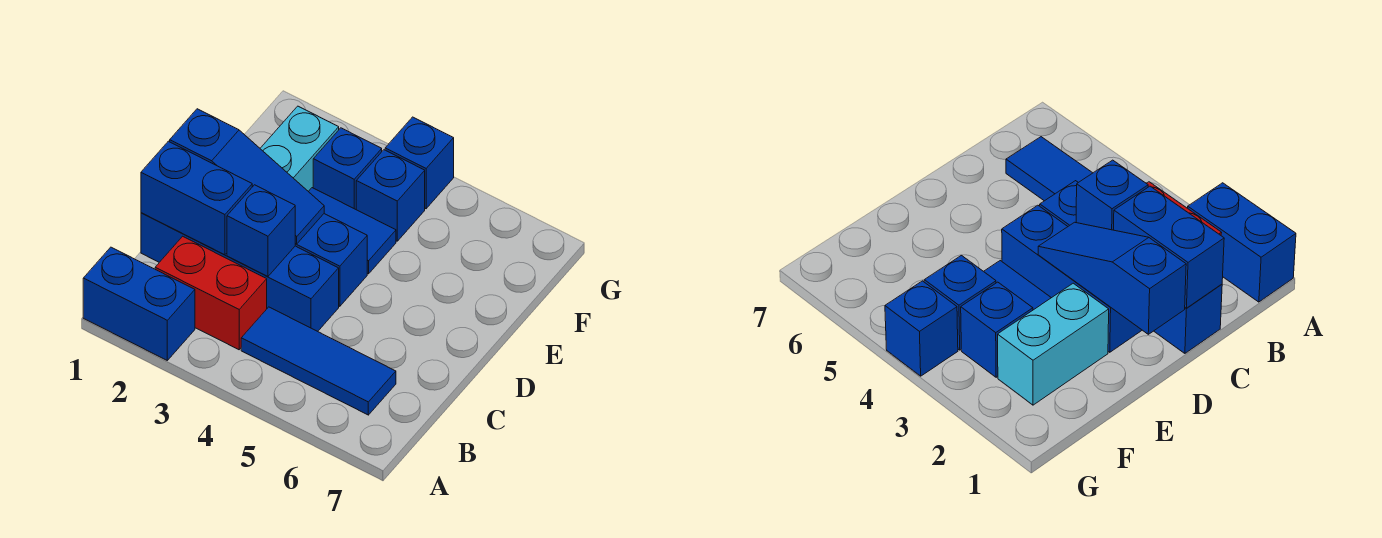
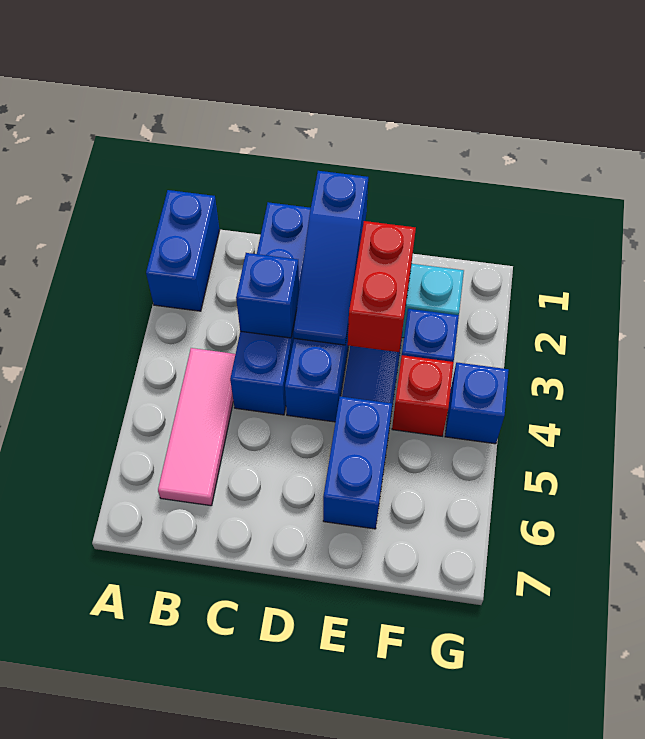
red 1x2 brick [155,236,267,350] -> red 1x2 brick moved to [348,221,416,352]
blue 1x3 tile [241,307,396,415] -> pink 1x3 tile [158,348,235,506]
blue 1x2 brick [141,141,252,255] -> blue 1x2 brick moved to [323,396,392,529]
blue 1x1 brick [356,150,425,241] -> red 1x1 brick [392,355,454,436]

